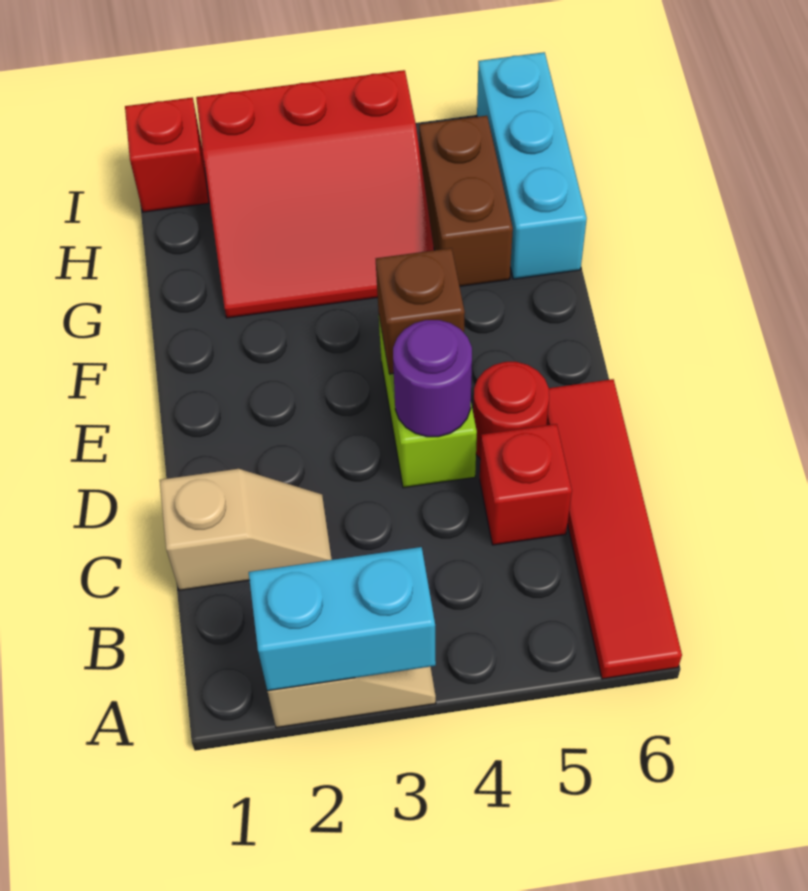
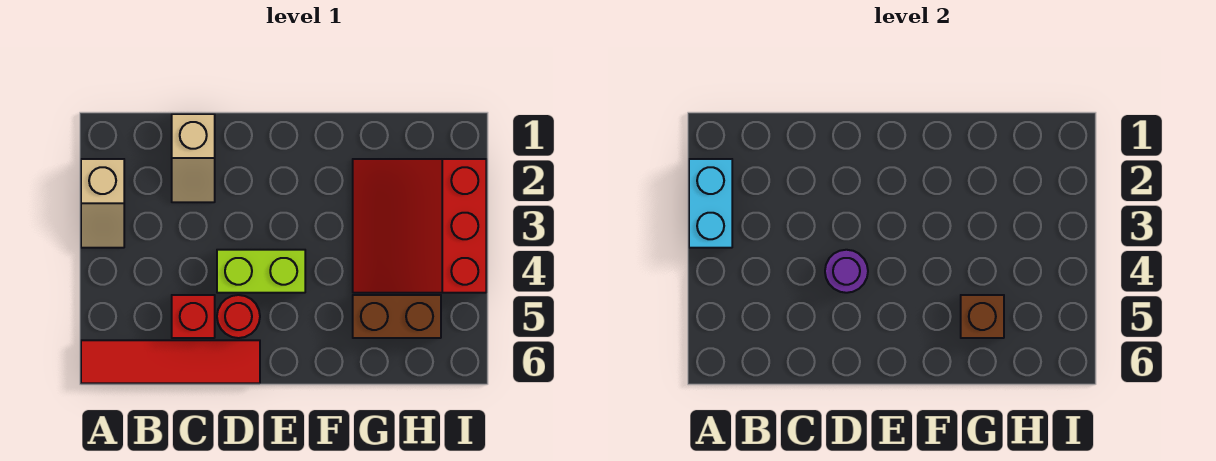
brown 1x1 brick [376,248,465,374] -> brown 1x1 brick moved to [961,295,1004,338]
cyan 1x3 brick [477,52,587,279] -> none
red 1x1 brick [125,97,209,212] -> none

